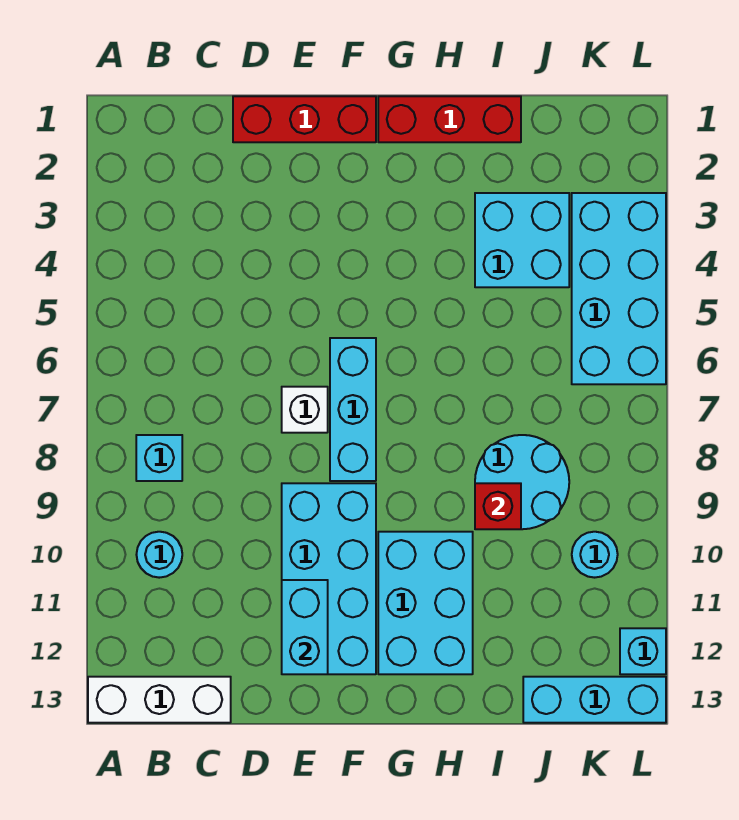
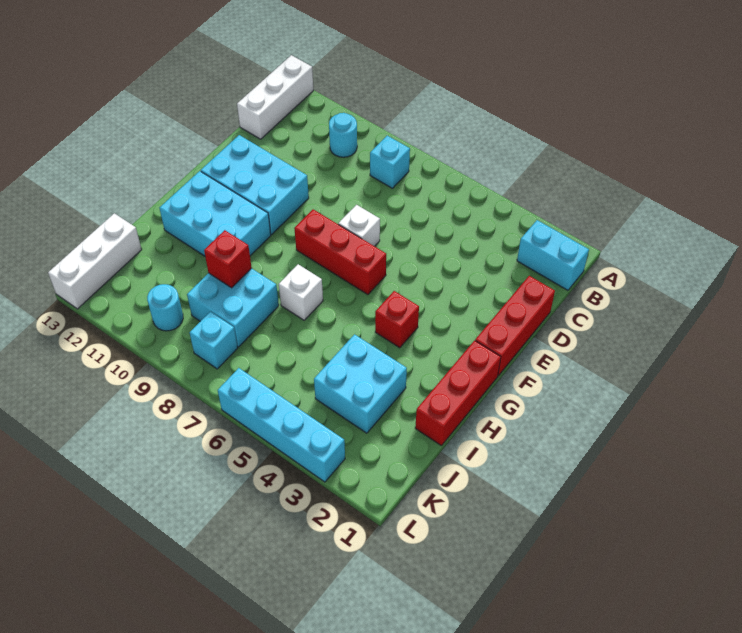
cyan 2x4 brick [282,483,376,674] -> cyan 2x3 brick [201,135,309,234]
cyan 1x2 brick [282,580,328,674] -> cyan 1x2 brick moved to [517,220,589,290]
cyan 1x3 brick [330,338,376,481] -> red 1x3 brick [294,209,386,295]
none -> red 1x1 brick [375,291,419,348]
none -> white 1x1 brick [279,264,323,320]
cyan 2x2 round brick [475,435,569,529] -> cyan 2x2 brick [187,268,279,347]
cyan 1x3 brick [523,677,666,723] -> white 1x3 brick [48,213,142,309]
cyan 2x4 brick [572,193,666,384] -> cyan 1x4 brick [218,368,345,482]
cyan 1x1 brick [620,628,666,674] -> cyan 1x1 brick moved to [190,312,238,369]

